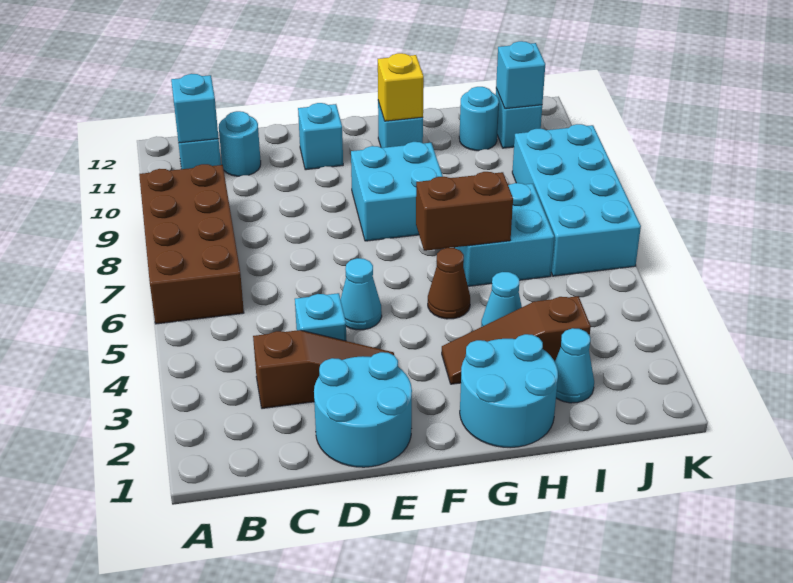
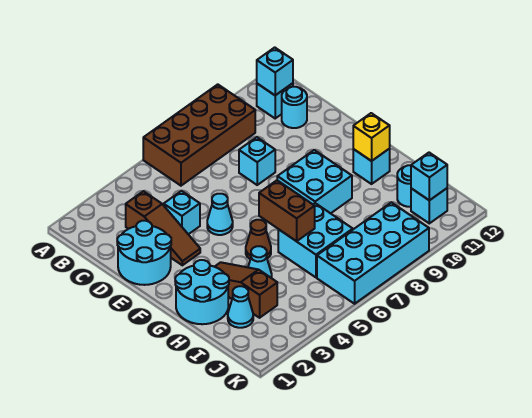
cyan 1x1 brick [298,103,343,170] -> cyan 1x1 brick moved to [239,137,275,185]

